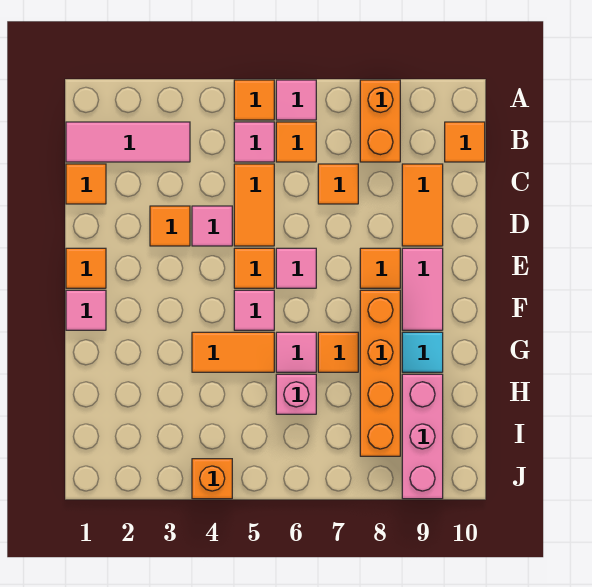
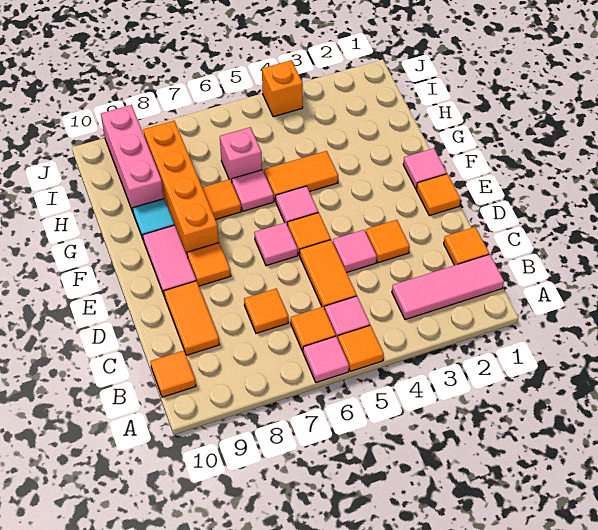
orange 1x2 brick [360,80,400,162] -> none

